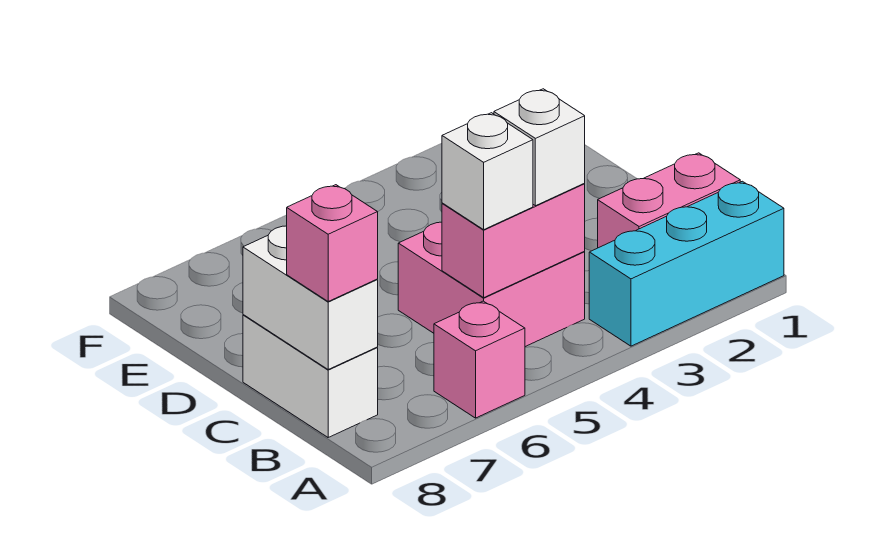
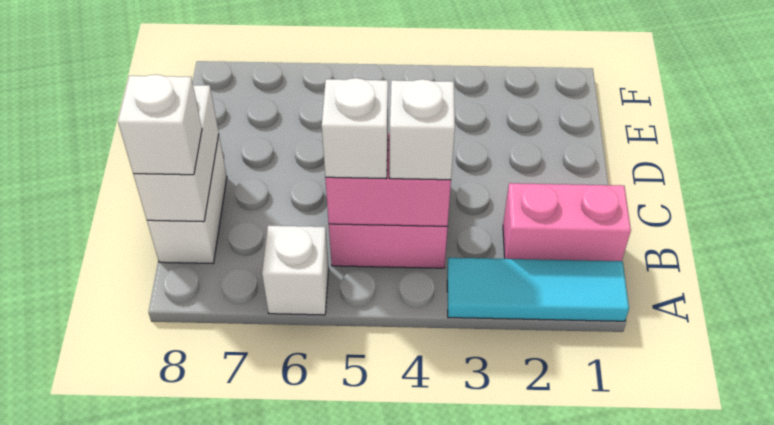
cyan 1x3 brick [589,181,784,346] -> cyan 1x3 tile [447,258,629,321]
pink 1x1 brick [434,301,525,418] -> white 1x1 brick [262,226,329,315]
pink 1x1 brick [287,185,378,301] -> white 1x1 brick [118,75,202,175]

